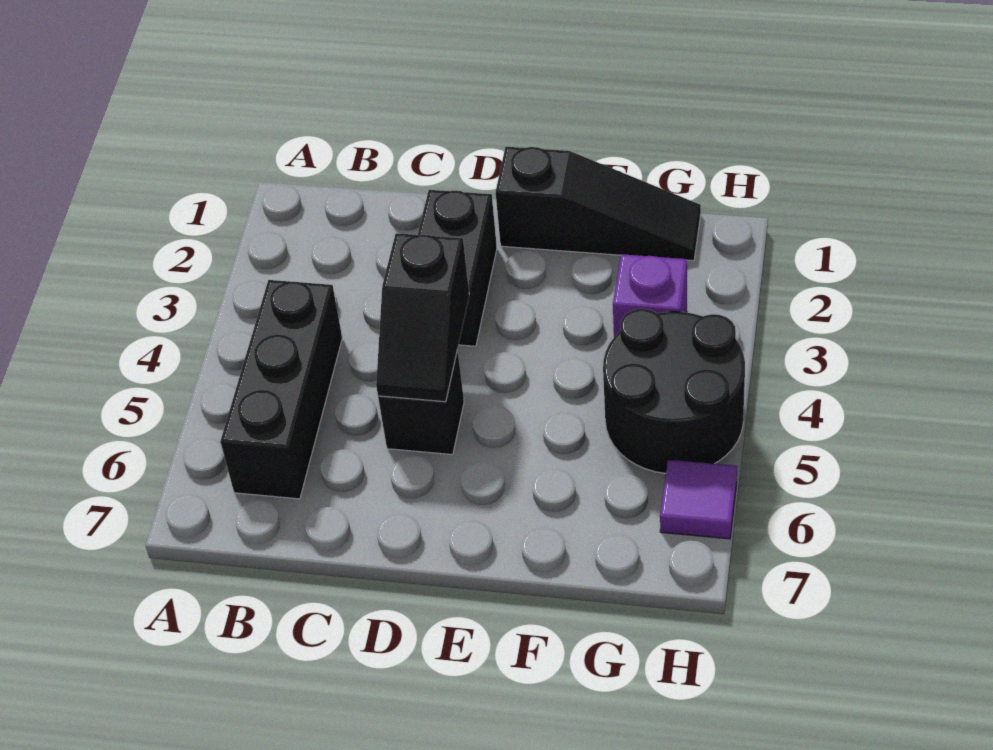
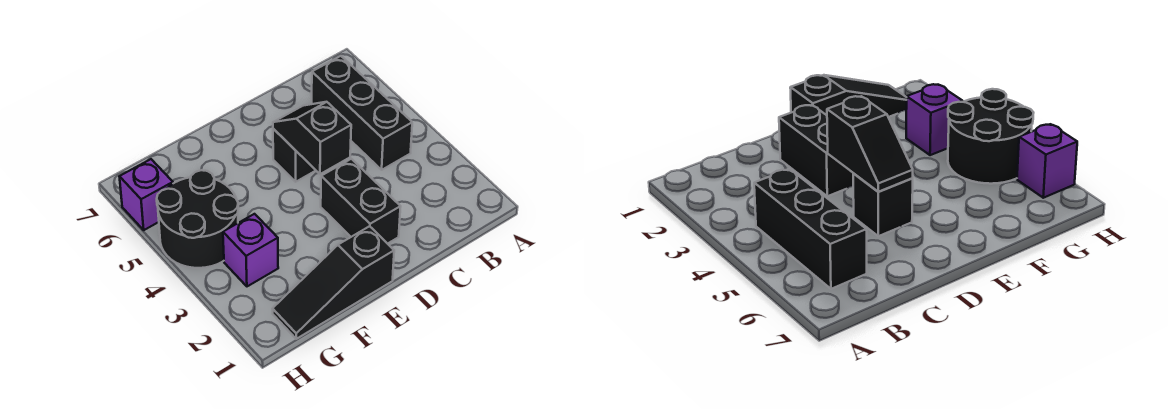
purple 1x1 tile [660,460,737,539] -> purple 1x1 brick [119,159,173,230]

